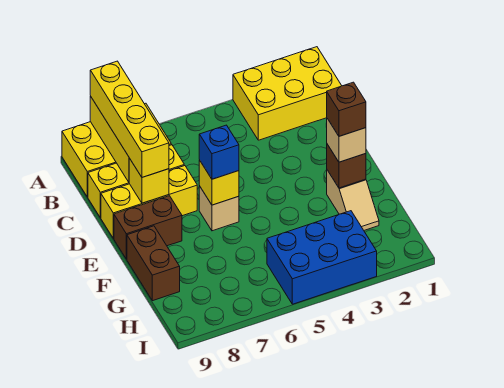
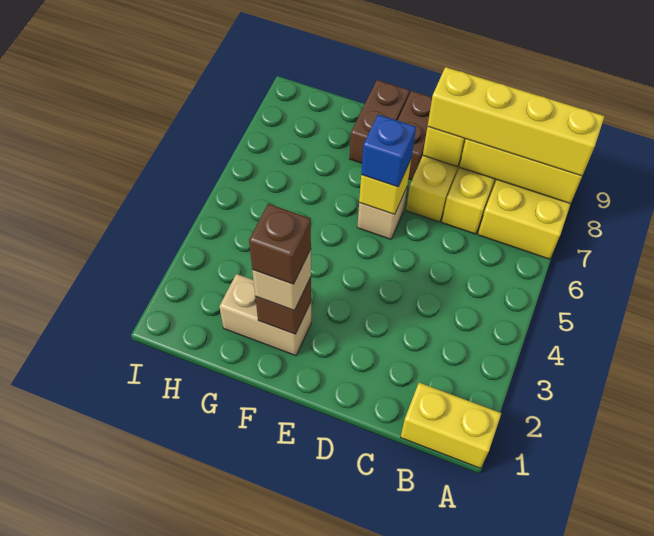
yellow 2x3 brick [233,47,342,140] -> yellow 1x2 brick [401,383,501,468]
tan 1x2 slope [327,170,379,230] -> tan 1x2 brick [219,274,311,356]
brown 1x2 brick [127,226,180,301] -> brown 1x2 brick turned to [350,80,410,163]
blue 2x3 brick [267,211,377,304] -> none

